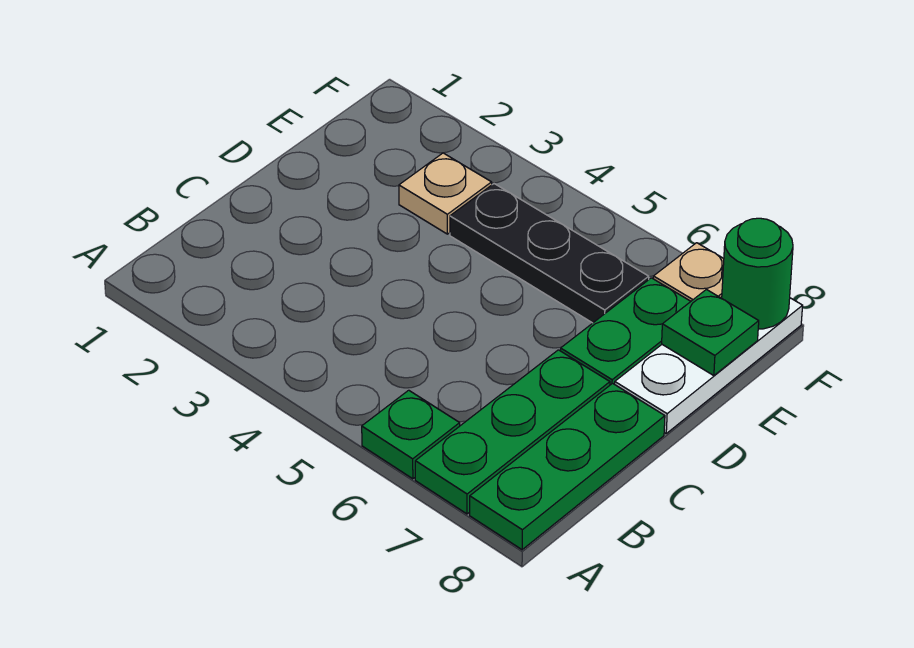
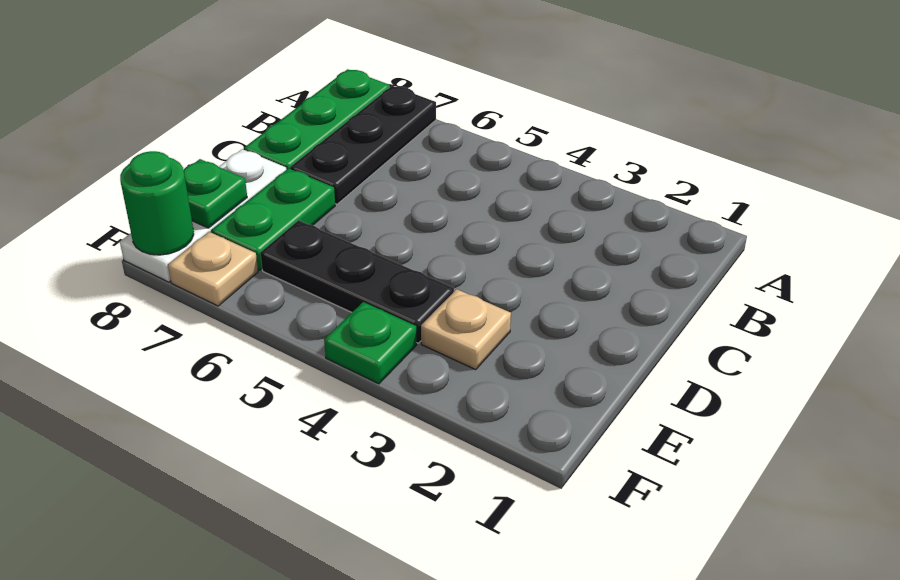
green 1x1 plate [362,390,460,479] -> green 1x1 plate moved to [324,302,417,384]
green 1x3 plate [415,350,610,514] -> black 1x3 plate [290,86,436,204]

